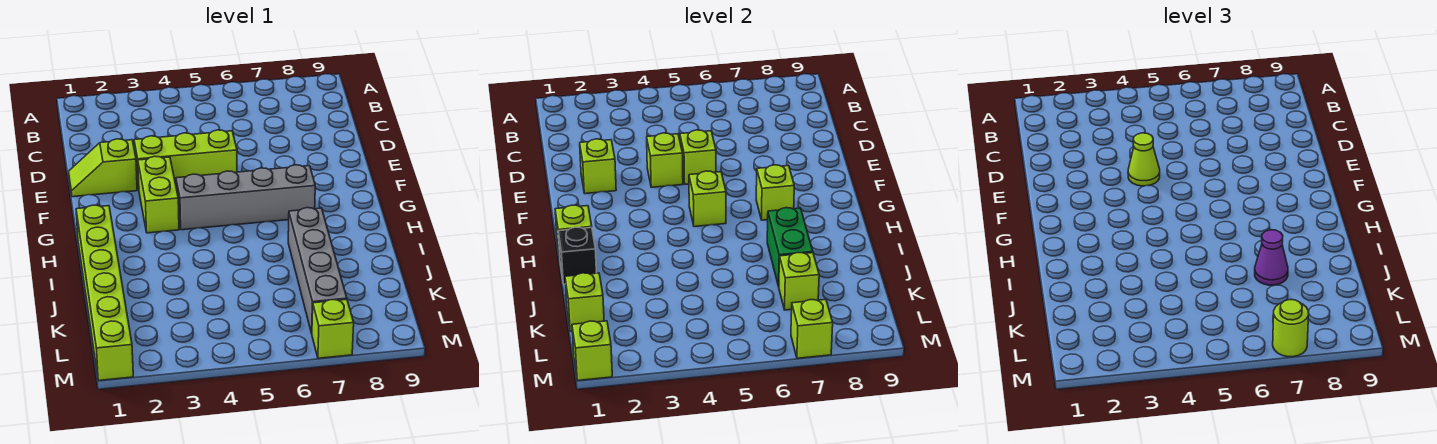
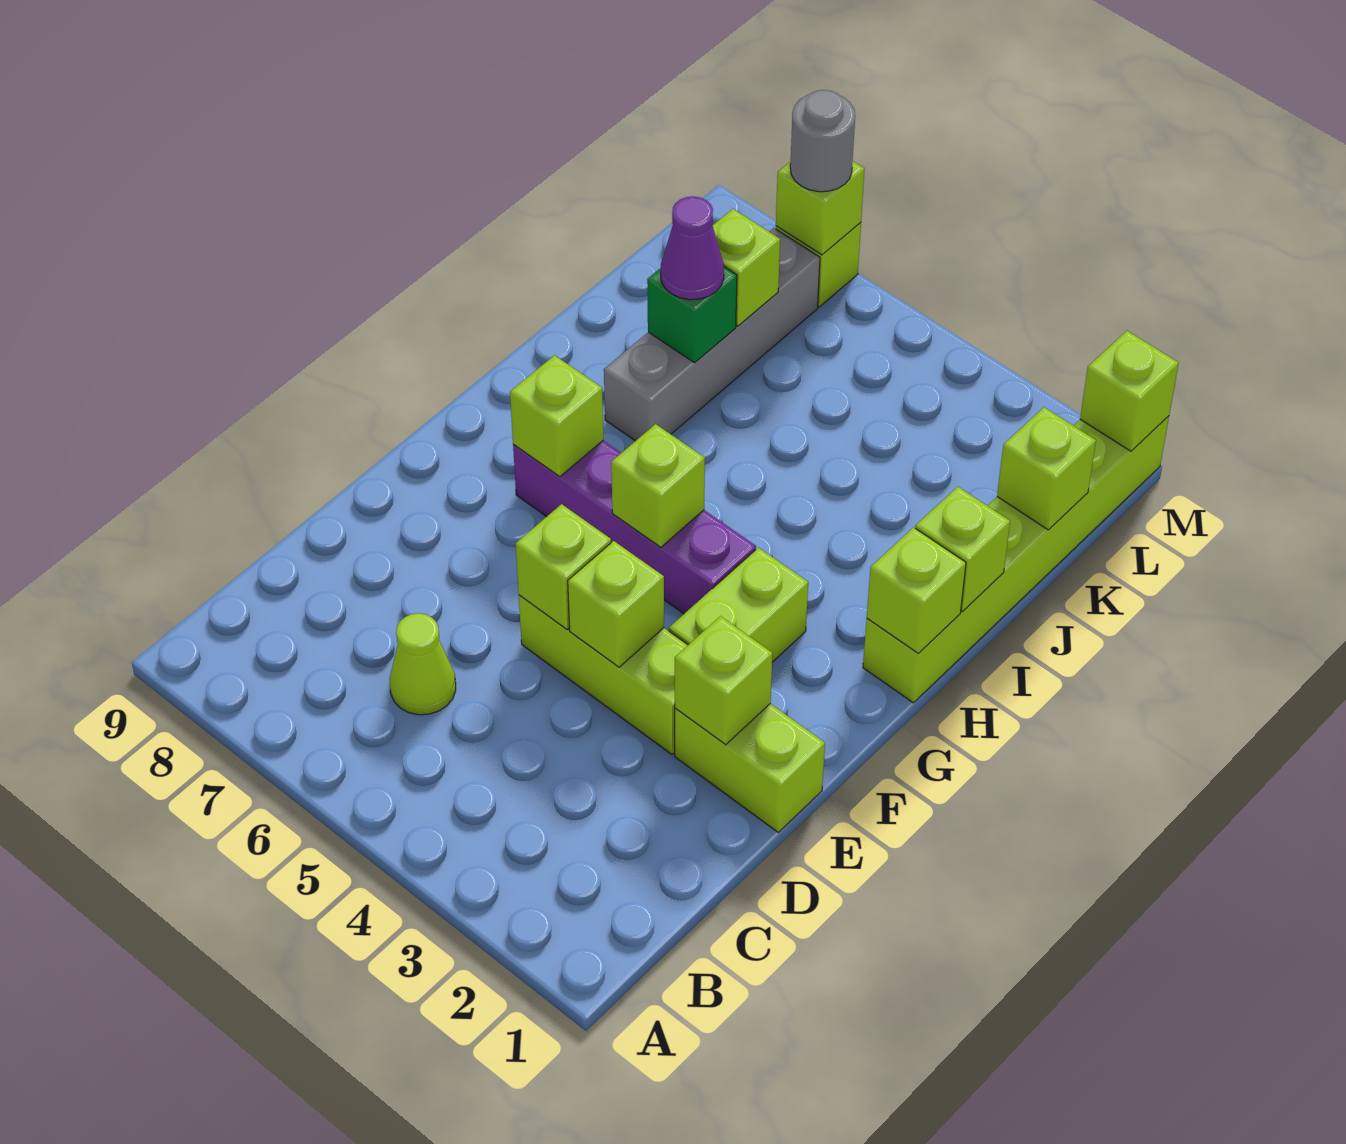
lime 1x2 slope [69,139,137,197] -> lime 1x2 brick [675,704,825,832]
lime 1x1 cone [1128,133,1160,186] -> lime 1x1 cone moved to [390,613,456,715]
grey 1x4 brick [176,165,315,230] -> purple 1x4 brick [513,441,756,614]
black 1x1 brick [558,227,596,284] -> lime 1x1 brick [915,487,1010,611]
green 1x2 brick [767,208,813,286] -> green 1x1 brick [647,267,737,363]
lime 1x1 round brick [1273,300,1309,357] -> grey 1x1 round brick [790,90,855,192]

